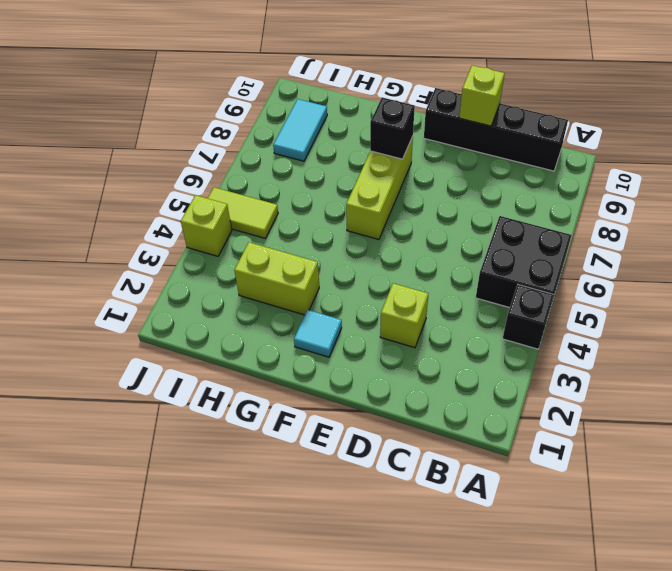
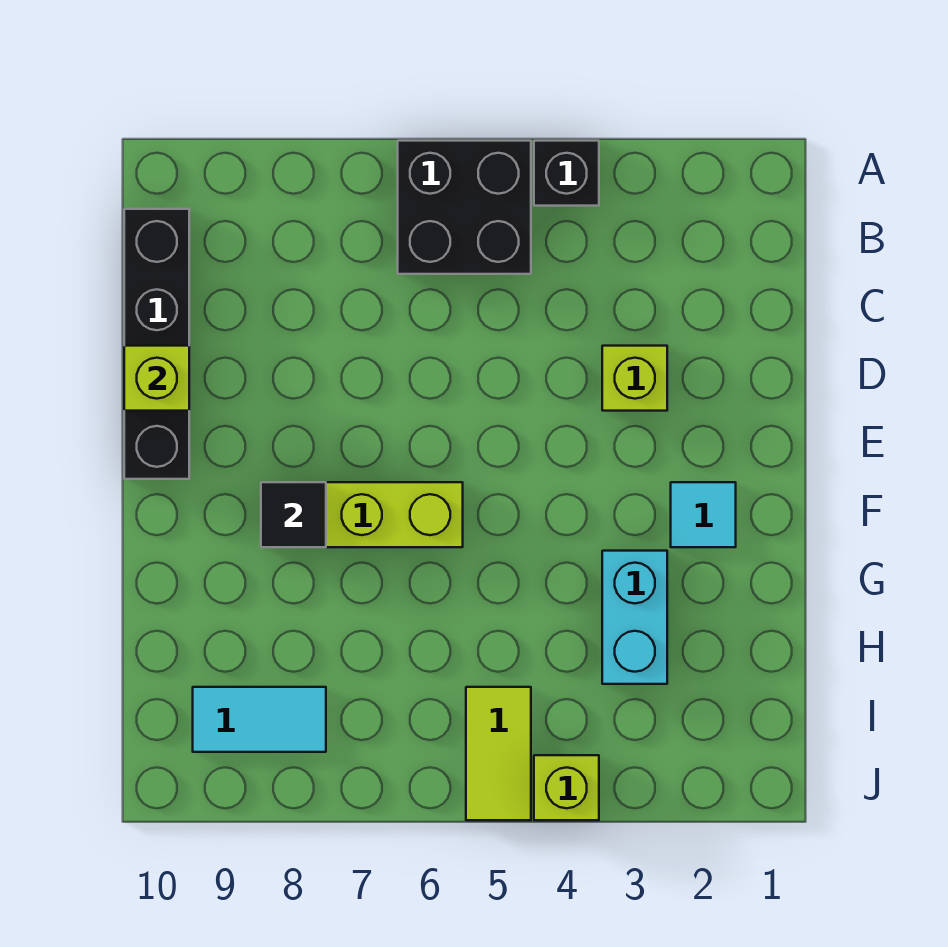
black 1x1 brick [370,98,415,159] -> black 1x1 tile [261,482,326,547]
lime 1x2 brick [234,242,319,315] -> cyan 1x2 brick [602,551,667,684]

